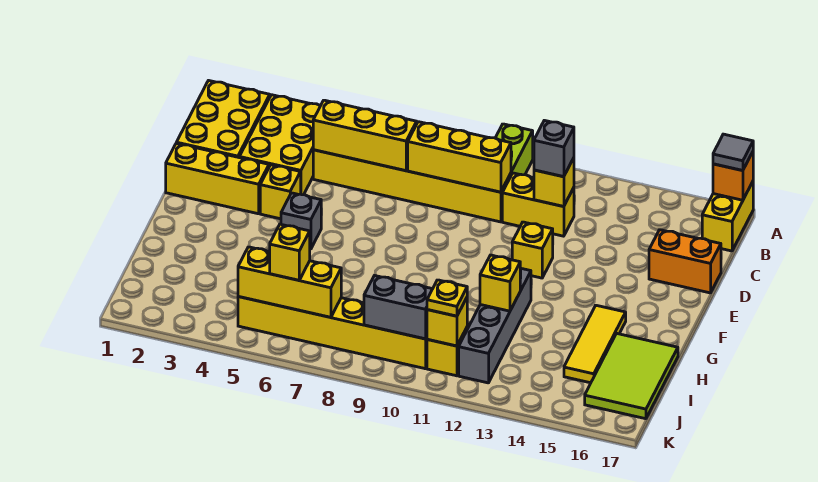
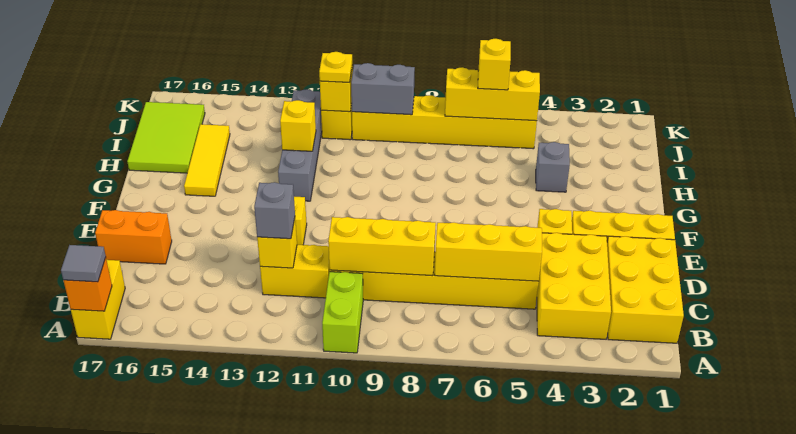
grey 1x1 brick [281,193,321,249] -> grey 1x1 brick moved to [536,142,570,192]

